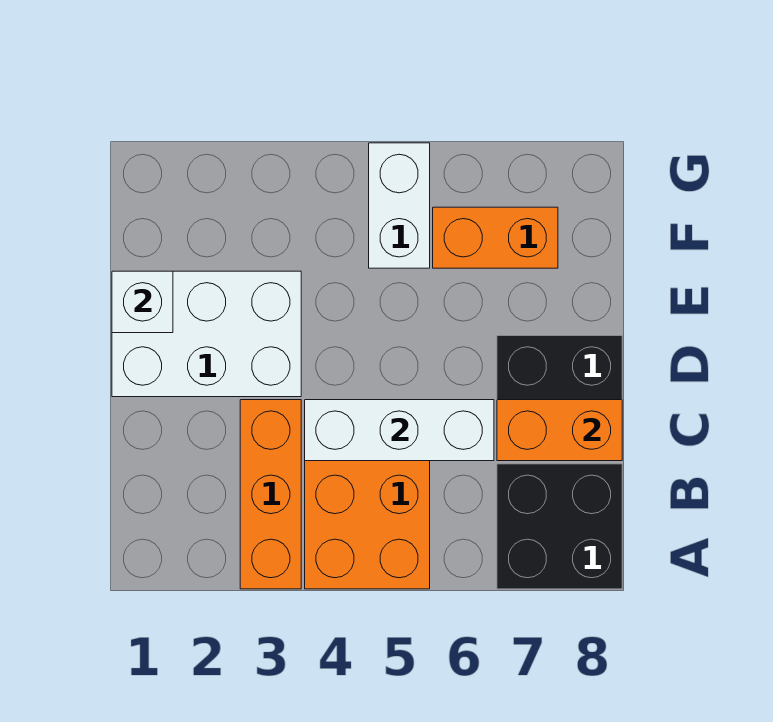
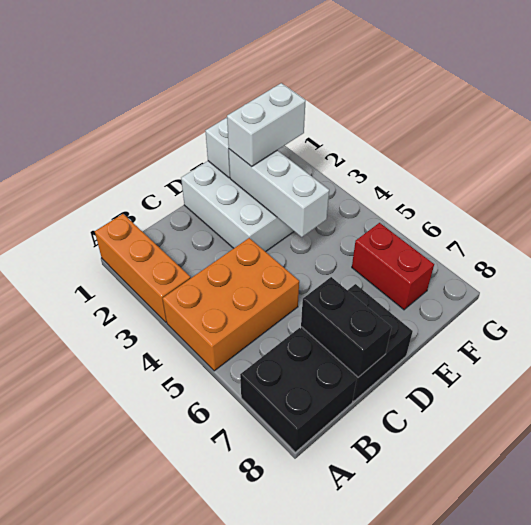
orange 1x3 brick [240,400,301,589] -> orange 1x3 brick turned to [95,214,191,322]
white 1x3 brick [305,400,494,461] -> white 1x3 brick moved to [229,149,329,237]
orange 1x2 brick [497,400,622,461] -> black 1x2 brick [301,277,391,377]
white 1x2 brick [369,143,430,268] -> white 1x2 brick moved to [227,83,306,167]
orange 1x2 brick [433,207,558,268] -> red 1x2 brick [352,223,434,310]

